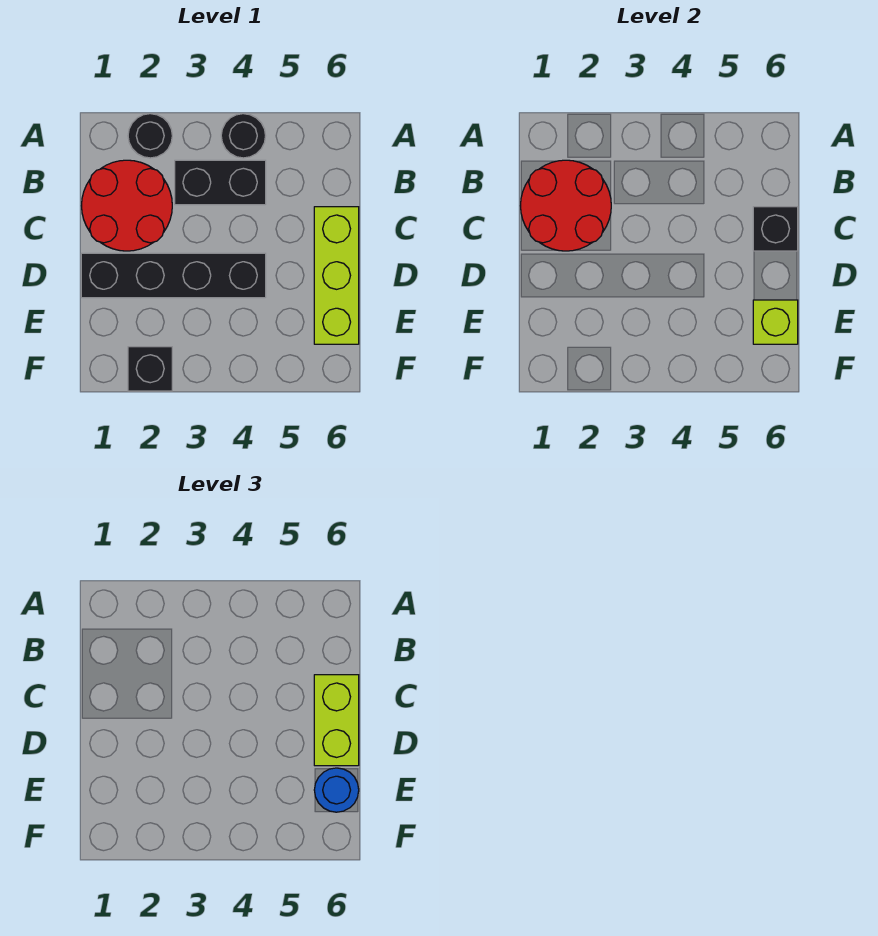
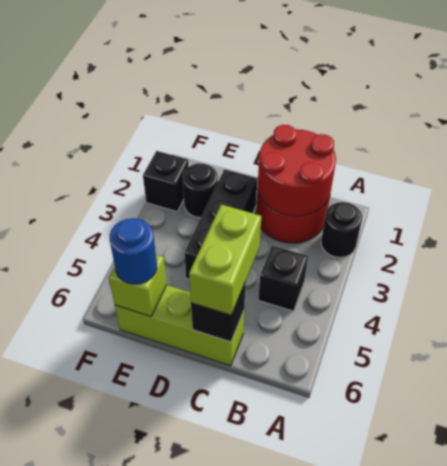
black 1x1 round brick [221,114,266,158] -> black 1x1 round brick moved to [182,163,218,218]
black 1x2 brick [175,160,266,205] -> black 1x1 brick [258,246,308,311]
lime 1x2 brick [314,675,359,766] -> lime 1x2 brick turned to [189,205,261,315]
black 1x4 brick [81,253,266,298] -> black 1x3 brick [184,169,257,279]

